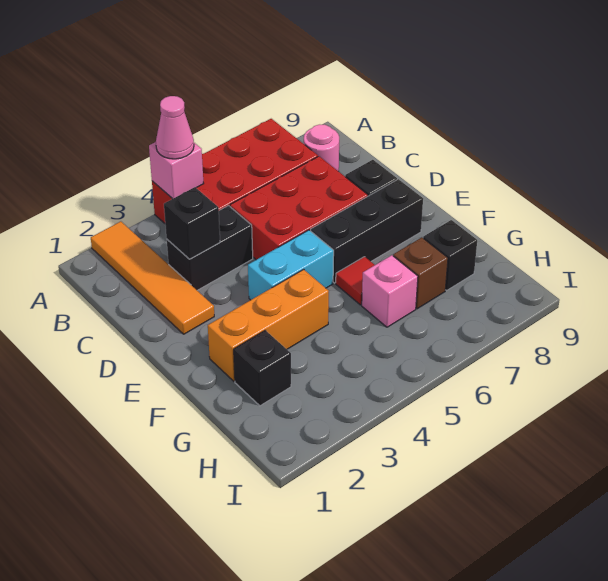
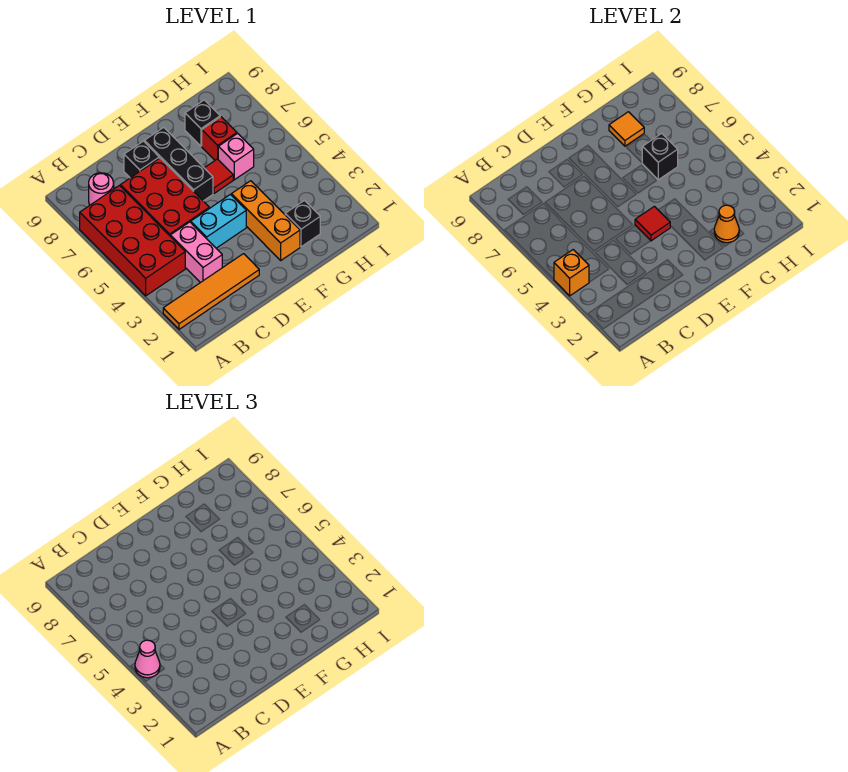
pink 1x1 brick [149,142,204,199] -> orange 1x1 brick [554,250,589,296]
black 1x2 brick [167,206,253,290] -> pink 1x2 brick [170,222,222,283]
black 1x1 brick [164,187,220,259] -> black 1x1 brick moved to [642,133,678,180]
cyan 1x2 brick [248,230,334,300] -> cyan 1x2 brick turned to [191,195,246,248]
none -> red 1x1 tile [635,206,670,241]
none -> orange 1x1 cone [714,205,739,243]
brown 1x1 brick [393,237,448,309] -> red 1x1 brick [202,117,237,160]
none -> orange 1x1 tile [609,112,644,146]

